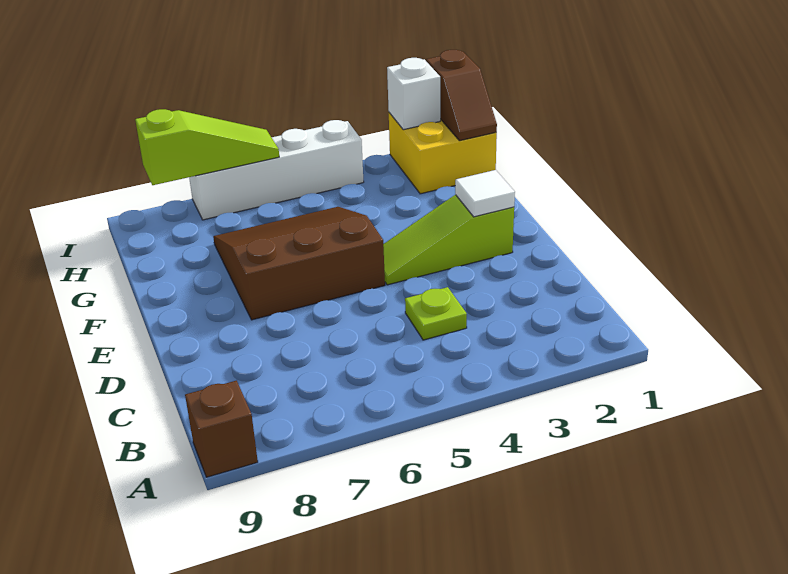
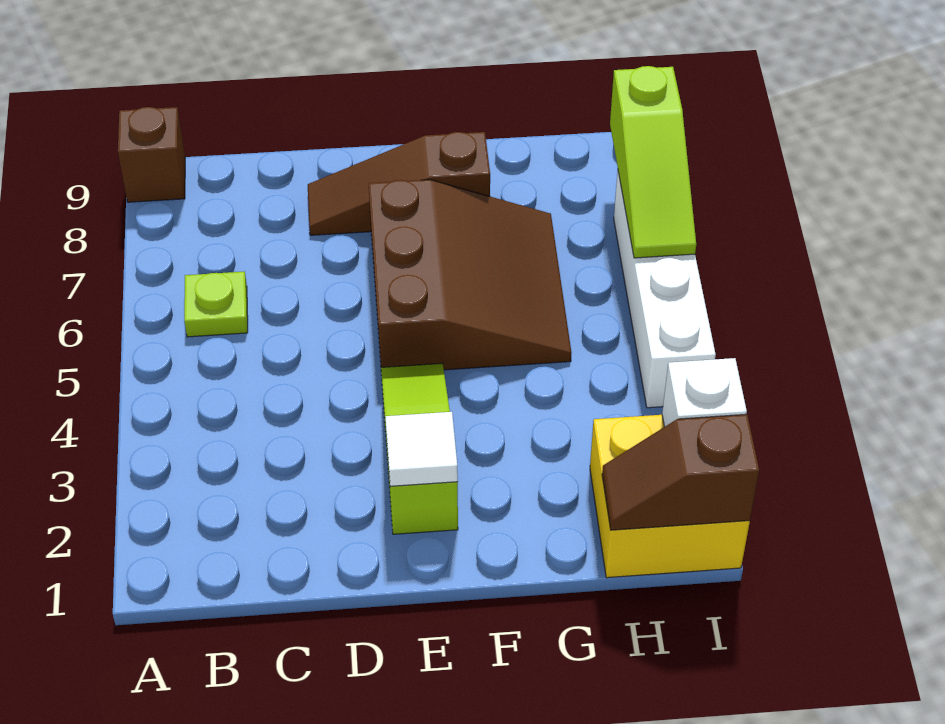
lime 1x1 plate [405,287,467,340] -> lime 1x1 plate moved to [184,271,248,337]
none -> brown 1x3 slope [308,132,490,235]

